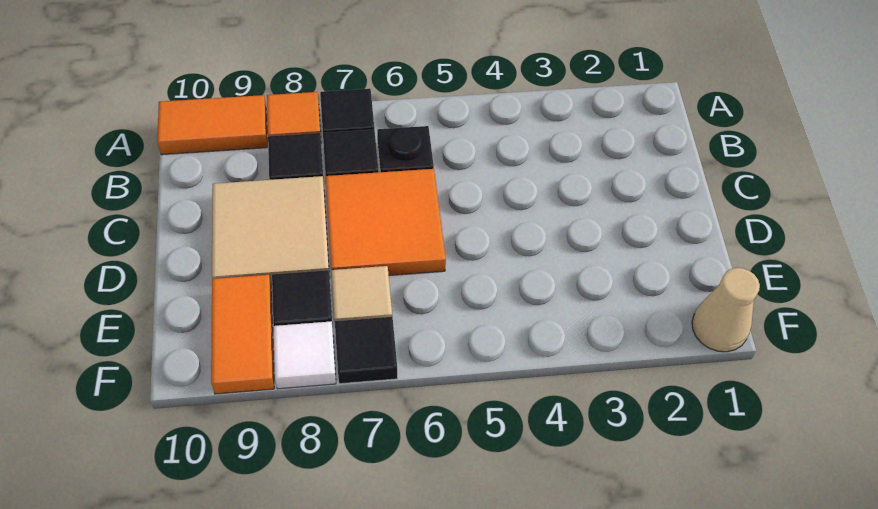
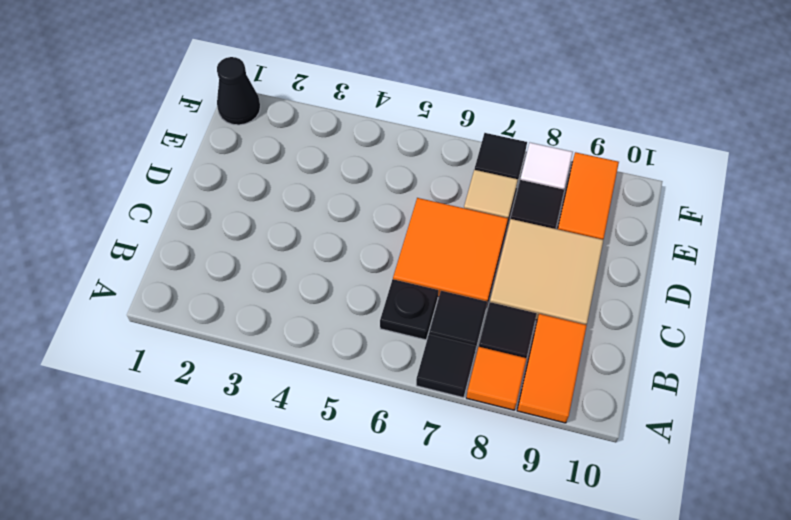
orange 1x2 tile [157,95,267,155] -> orange 1x2 tile turned to [517,314,587,423]
tan 1x1 cone [692,268,760,352] -> black 1x1 cone [217,57,260,125]

